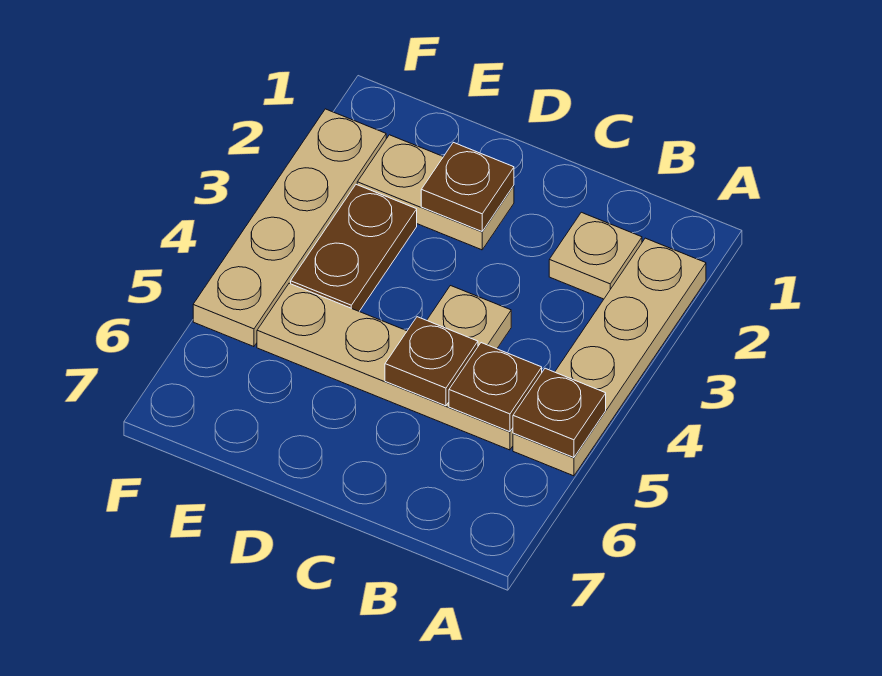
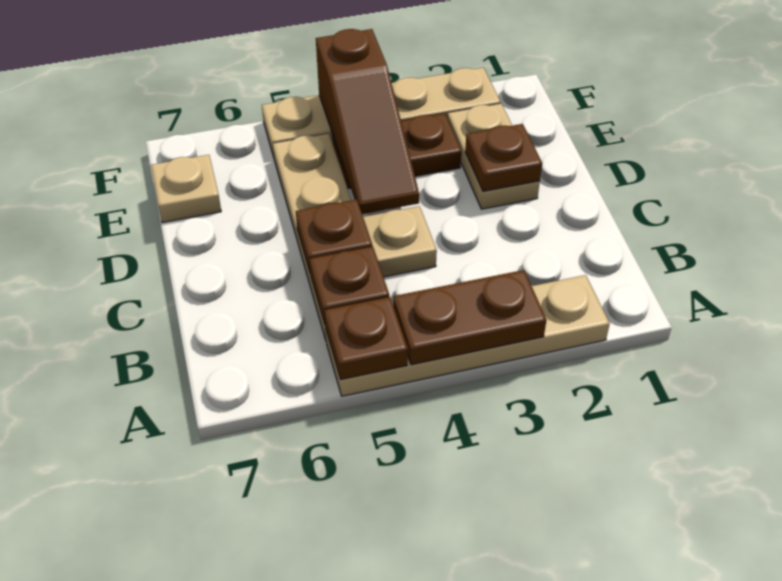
none -> brown 1x2 plate [393,270,546,365]
tan 1x1 plate [549,212,642,299] -> tan 1x1 plate moved to [151,155,221,223]
none -> brown 1x3 slope [316,29,419,214]

